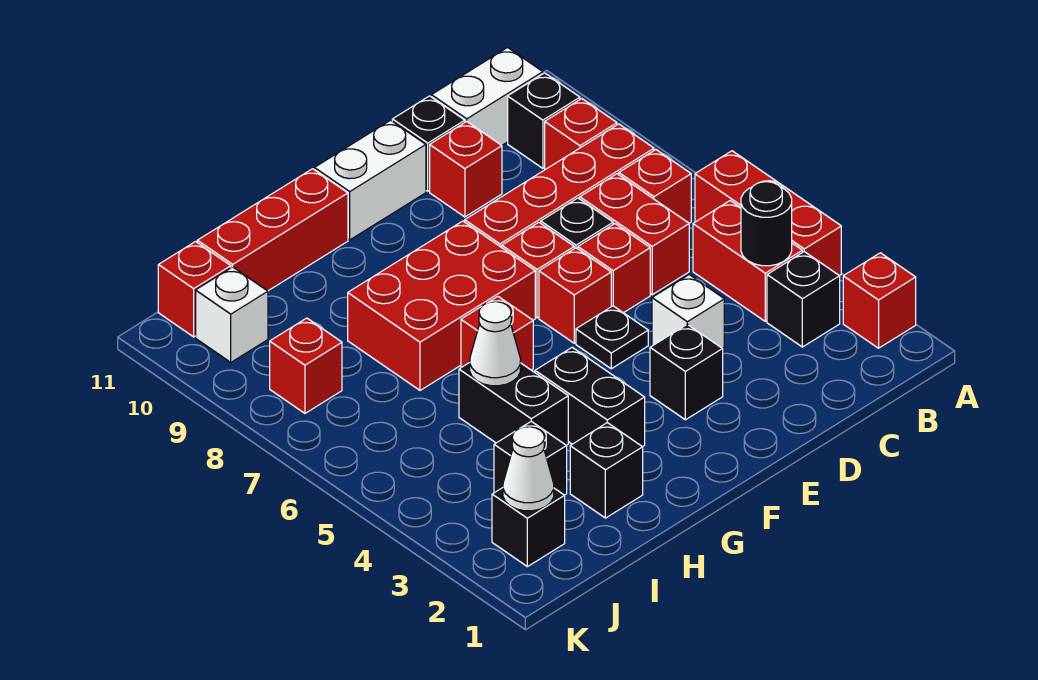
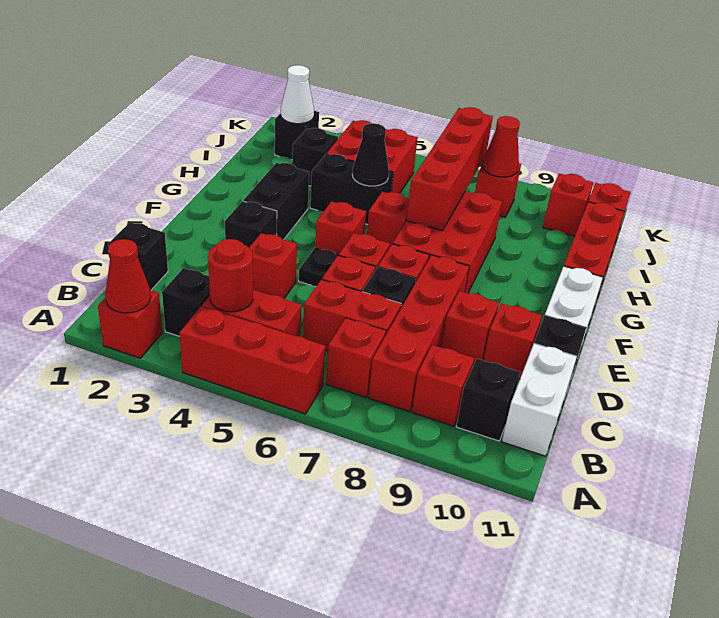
none -> red 1x1 cone [105,239,151,313]
black 1x1 round brick [741,182,792,266] -> red 1x1 round brick [208,239,253,312]
white 1x1 brick [652,275,724,348] -> red 1x1 brick [249,233,297,298]
none -> red 1x1 brick [441,291,499,365]
none -> red 1x1 brick [315,201,366,255]
black 1x2 brick [535,347,645,447] -> black 1x2 brick turned to [243,163,309,239]
none -> red 1x4 brick [406,107,493,231]
black 1x1 brick [570,423,643,518] -> black 1x1 brick moved to [108,222,168,290]
white 1x1 cone [470,302,521,386] -> black 1x1 cone [352,123,389,186]
none -> red 2x2 brick [326,120,418,194]
none -> red 1x1 cone [483,116,520,177]
white 1x1 brick [196,267,268,362] -> red 1x1 brick [543,174,593,236]

